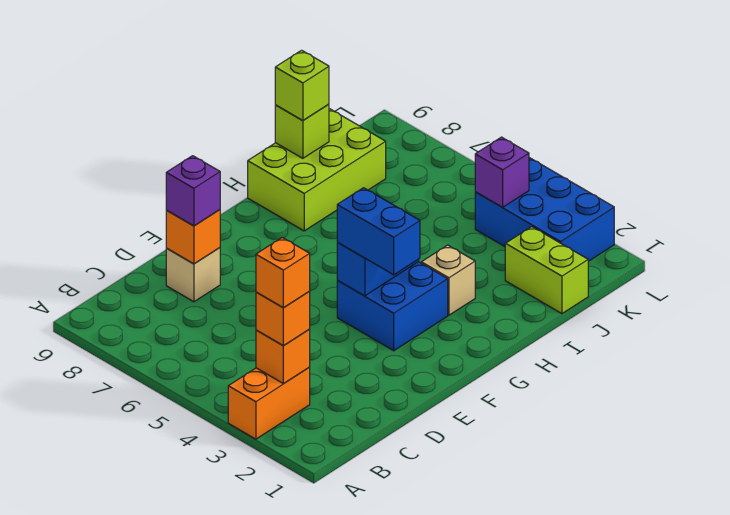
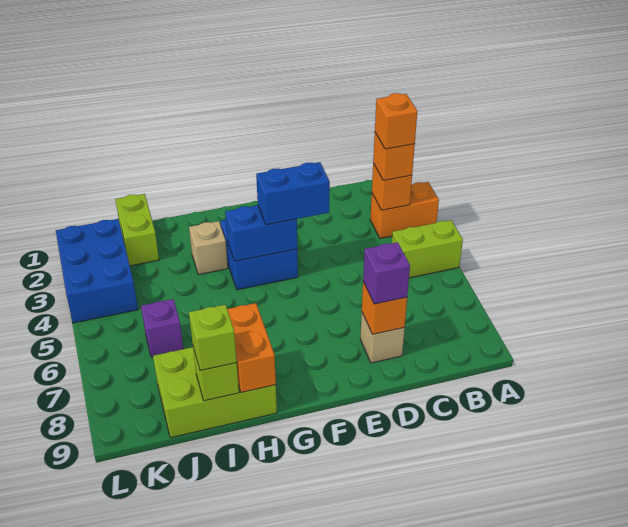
none -> lime 1x2 brick [392,220,463,278]
blue 1x2 brick [337,188,420,275] -> blue 1x2 brick turned to [256,162,330,225]
none -> orange 1x2 brick [227,303,276,392]
purple 1x1 brick [475,137,529,207] -> purple 1x1 brick moved to [141,299,183,357]

